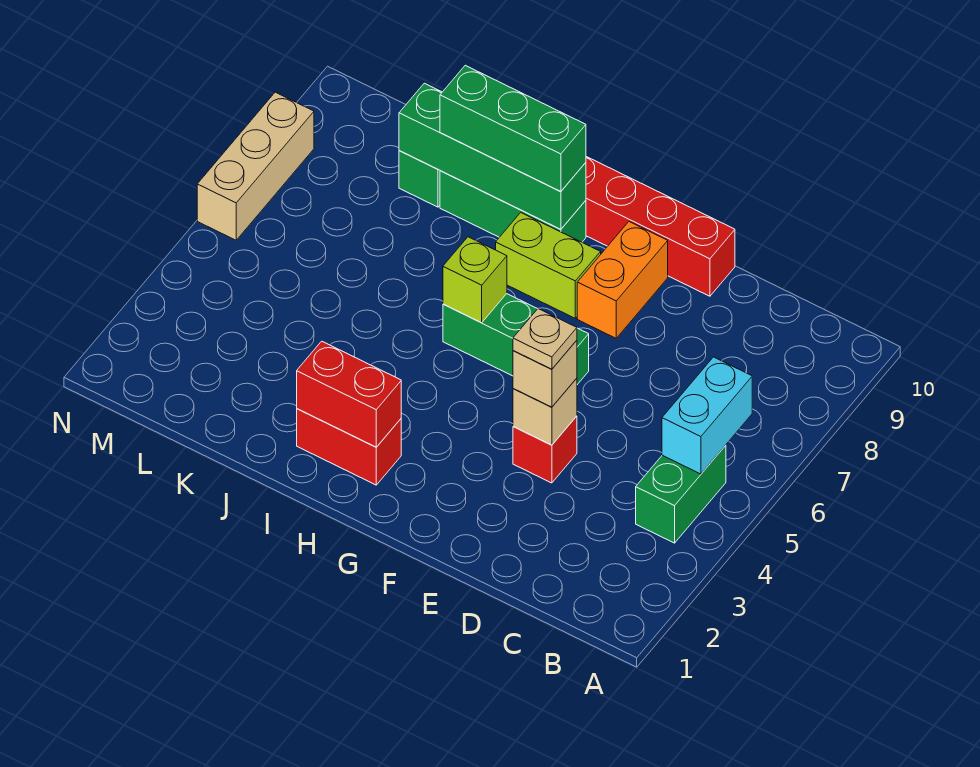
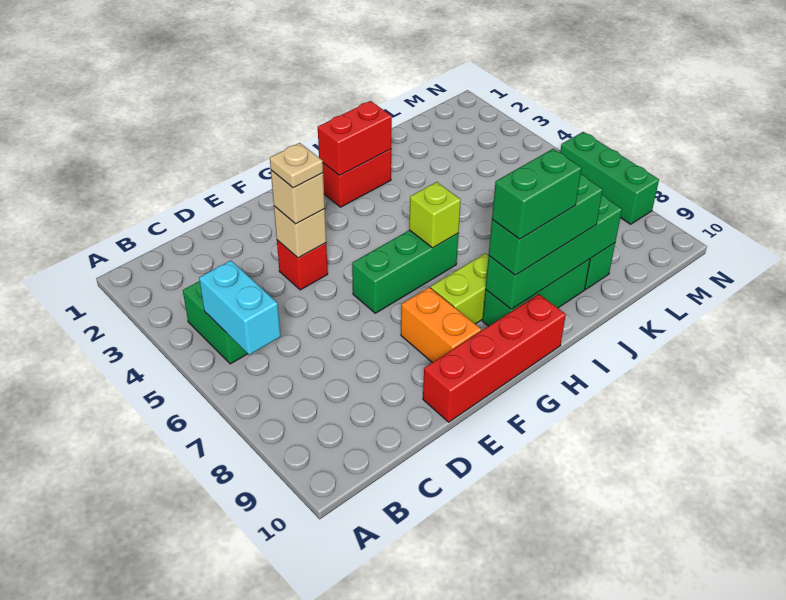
none -> green 1x2 brick [492,149,582,239]
tan 1x3 brick [197,92,314,240] -> green 1x3 brick [560,132,659,224]

